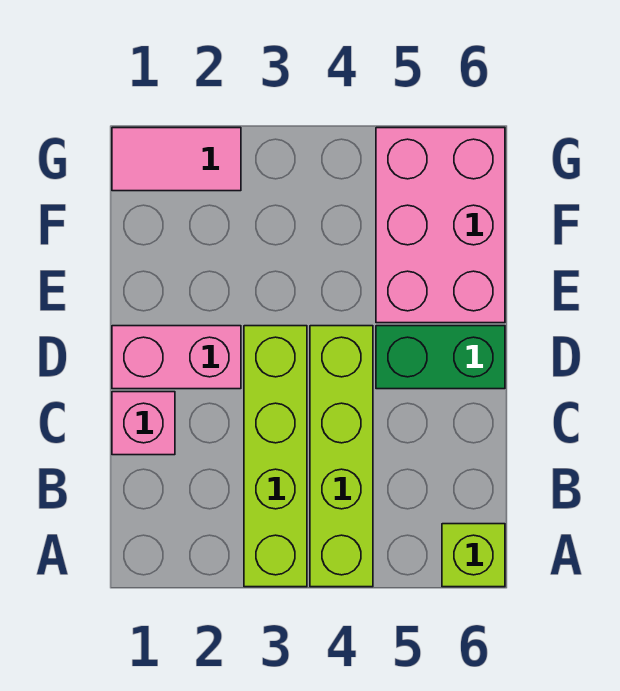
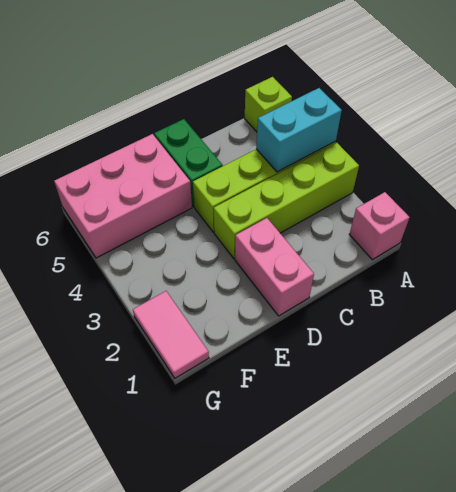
none -> cyan 1x2 brick [256,88,342,172]
pink 1x1 brick [112,392,175,455] -> pink 1x1 brick moved to [349,192,410,260]

